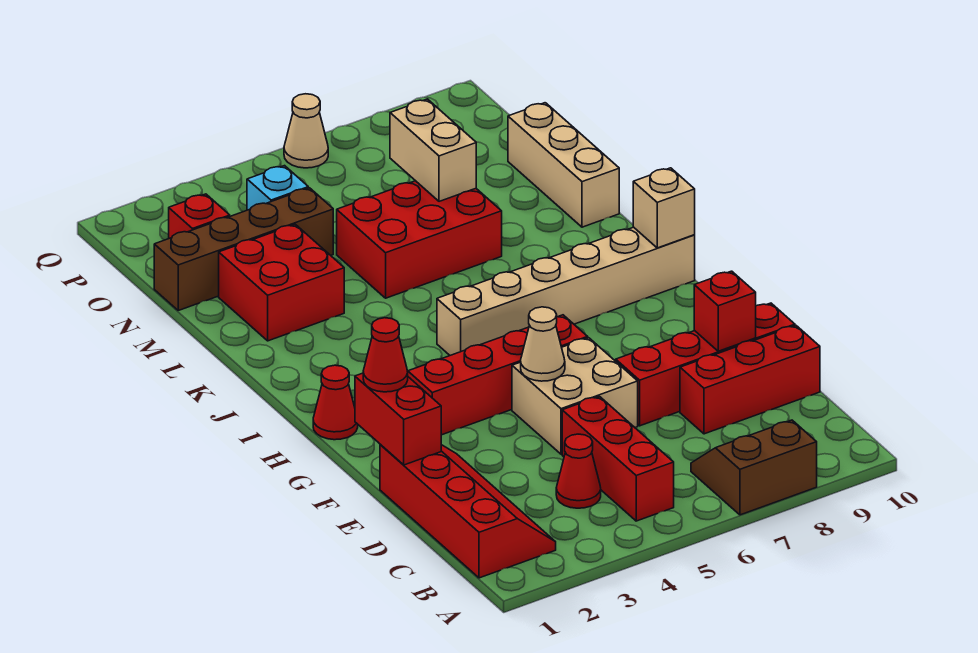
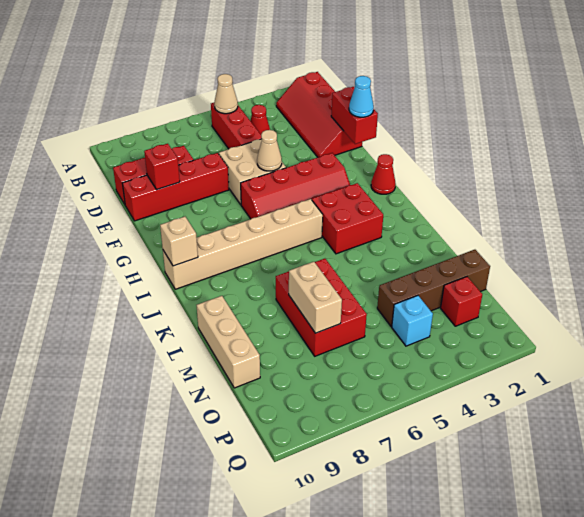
brown 2x2 slope [691,420,817,515] -> none
red 1x1 cone [363,318,408,392] -> cyan 1x1 cone [349,76,374,117]
red 2x2 brick [219,224,344,341] -> red 2x2 brick moved to [312,183,383,254]
red 2x3 brick [337,181,502,298] -> red 2x3 brick turned to [276,259,367,356]
tan 1x1 cone [284,94,328,168] -> tan 1x1 cone moved to [214,74,238,114]

